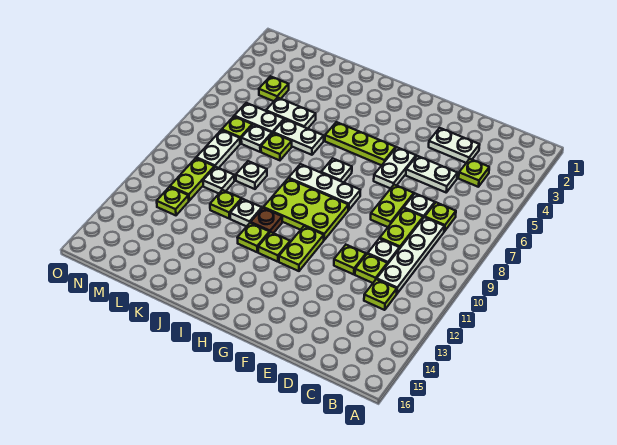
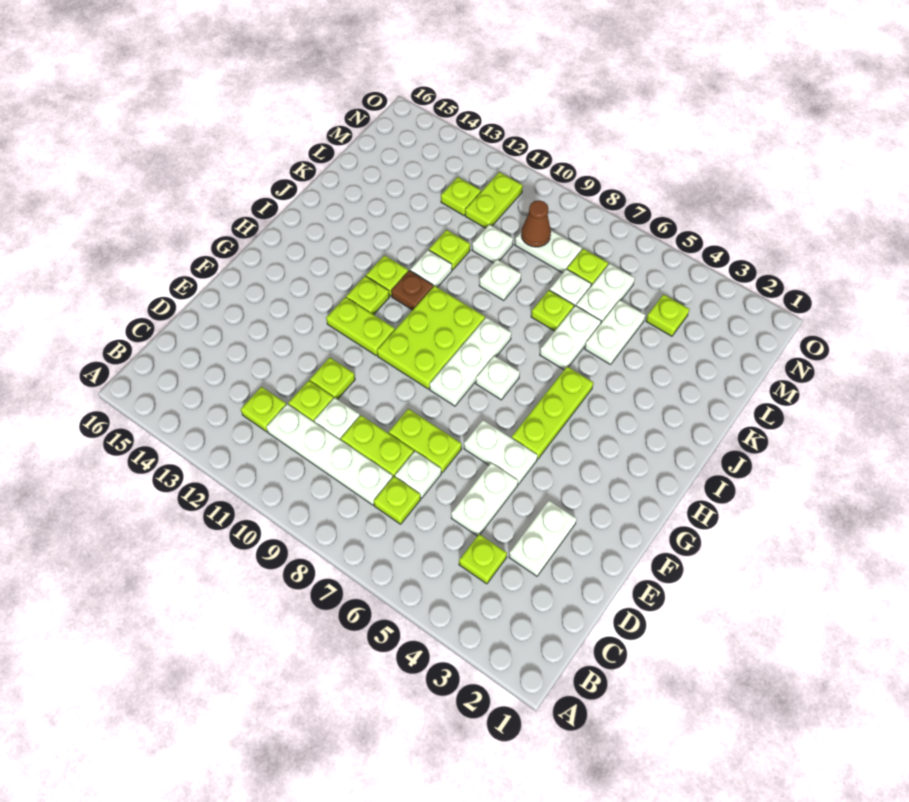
none -> brown 1x1 cone [521,200,551,247]
lime 1x2 plate [170,158,214,201] -> lime 1x2 plate turned to [465,172,523,228]

